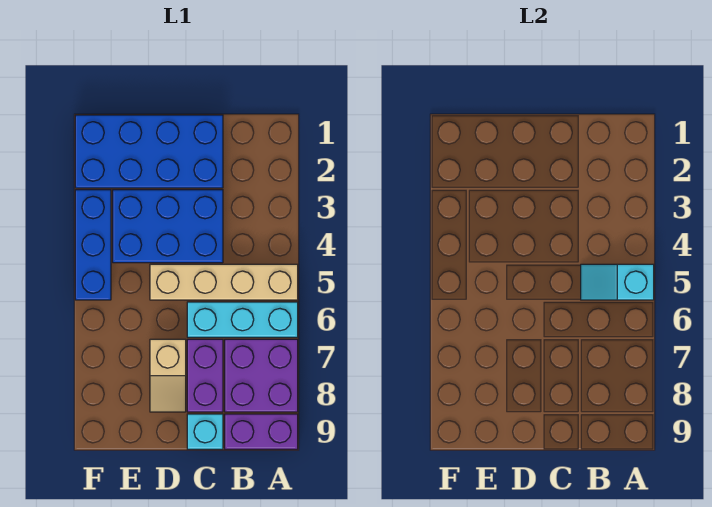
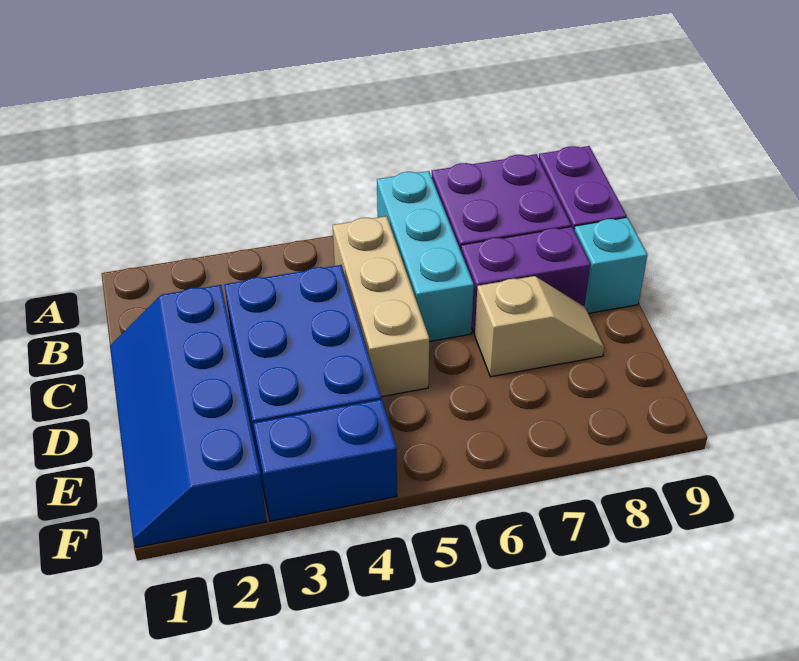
tan 1x4 brick [150,264,298,300] -> tan 1x3 brick [333,216,429,397]
cyan 1x2 slope [581,264,654,300] -> none
blue 2x4 brick [75,115,223,188] -> blue 2x4 slope [110,285,267,547]
blue 1x3 brick [75,190,111,300] -> blue 1x2 brick [253,399,397,521]

